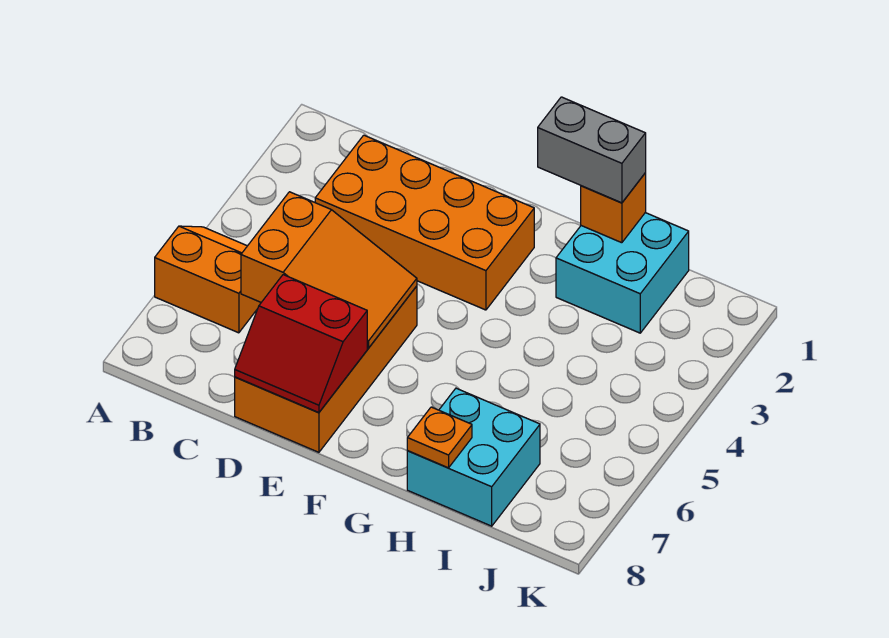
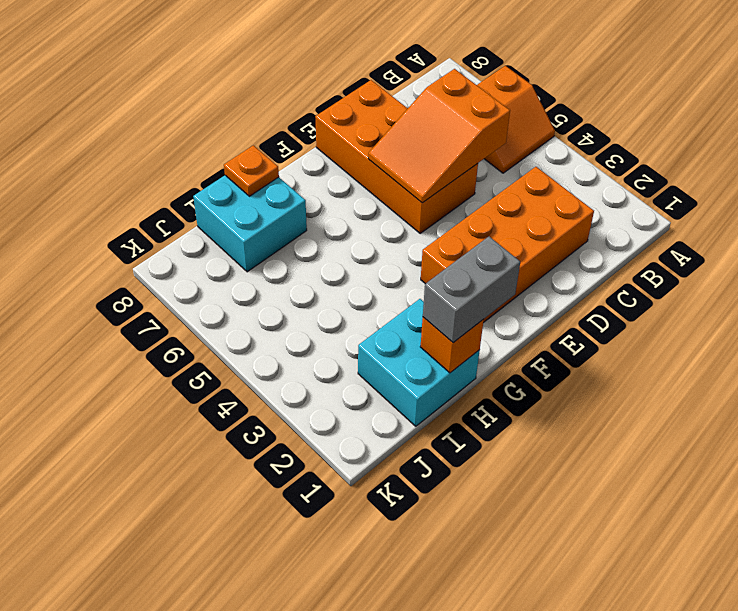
red 2x2 slope [235,275,367,413] -> none

